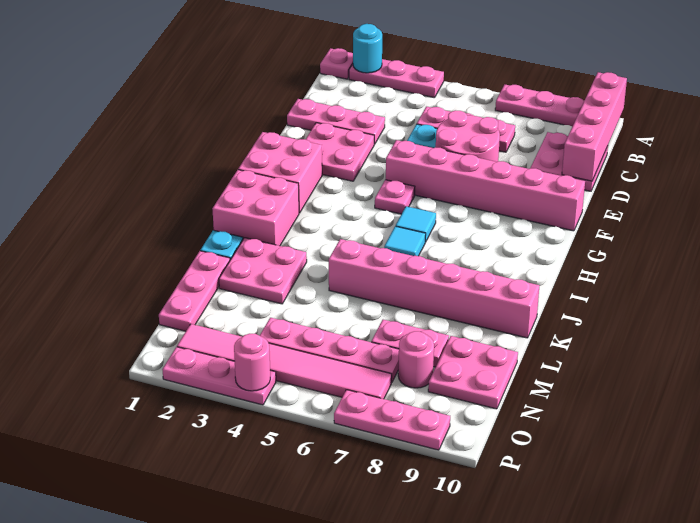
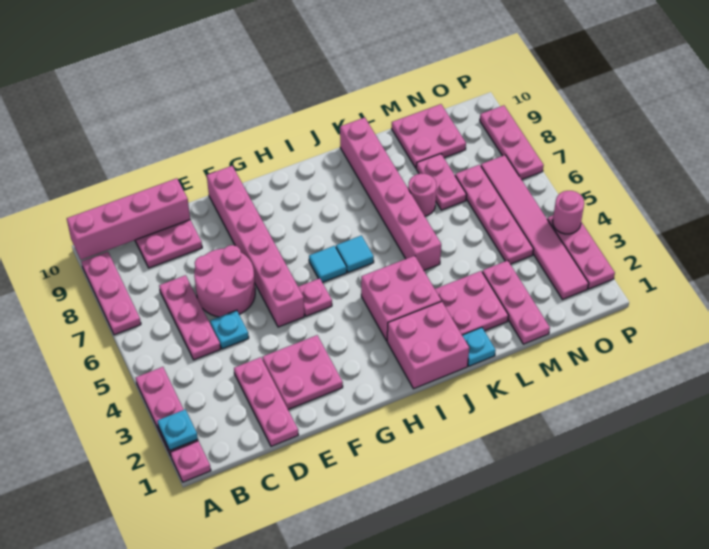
cyan 1x1 round brick [353,24,382,73] -> cyan 1x1 plate [158,410,198,450]
pink 2x2 brick [238,132,322,213] -> pink 2x2 brick moved to [361,256,441,341]
pink 1x3 plate [159,251,230,331] -> pink 1x3 plate turned to [482,260,550,344]
pink 1x1 round brick [398,331,434,388] -> pink 1x1 round brick moved to [408,174,436,216]

